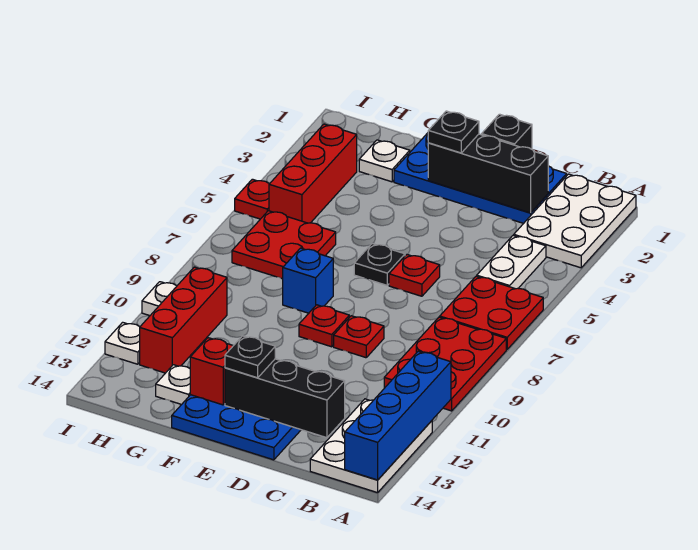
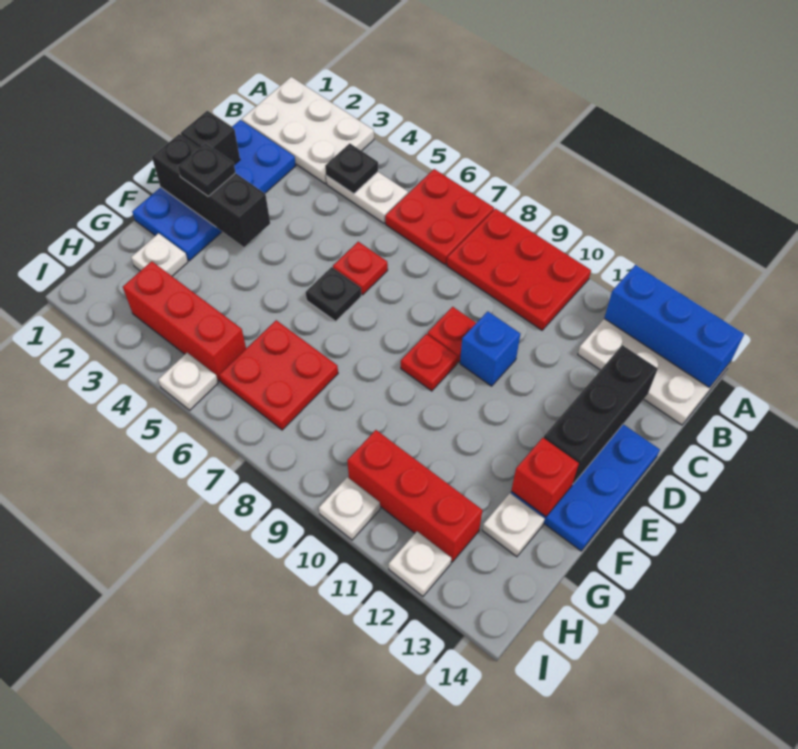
blue 1x4 brick [345,351,451,480] -> blue 1x3 brick [604,265,744,388]
black 1x3 brick [428,134,548,213] -> black 1x3 brick turned to [152,134,270,247]
black 1x1 plate [225,336,275,378] -> black 1x1 plate moved to [325,143,378,194]
blue 1x1 brick [283,248,333,313] -> blue 1x1 brick moved to [460,311,520,386]
red 1x1 plate [235,179,269,219] -> white 1x1 plate [158,353,218,410]

